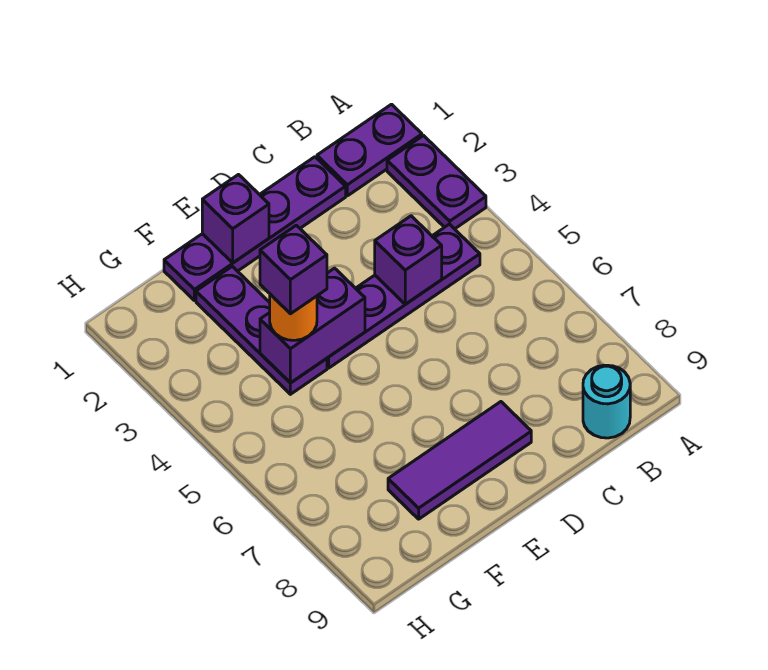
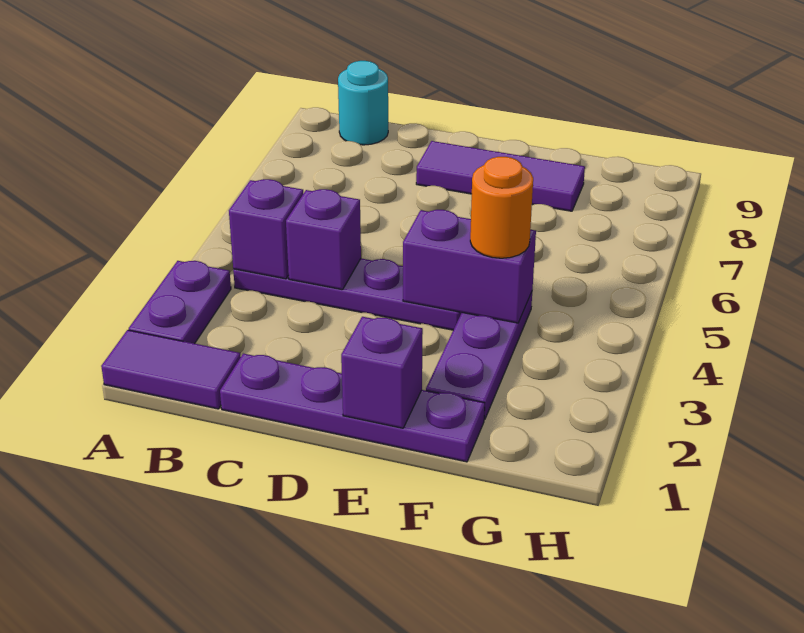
purple 1x2 plate [317,104,422,196] -> purple 1x2 tile [101,330,241,409]
purple 1x1 brick [260,225,327,314] -> purple 1x1 brick moved to [229,179,303,279]

